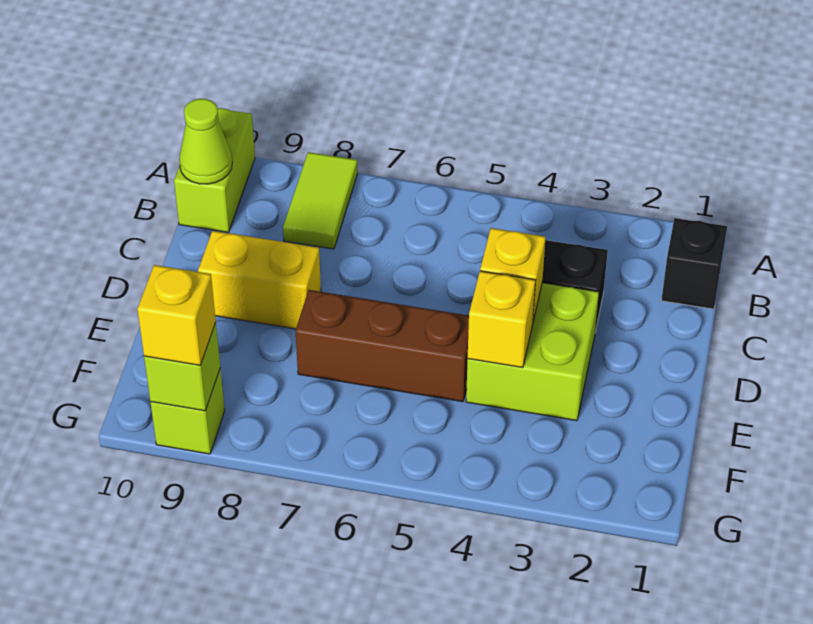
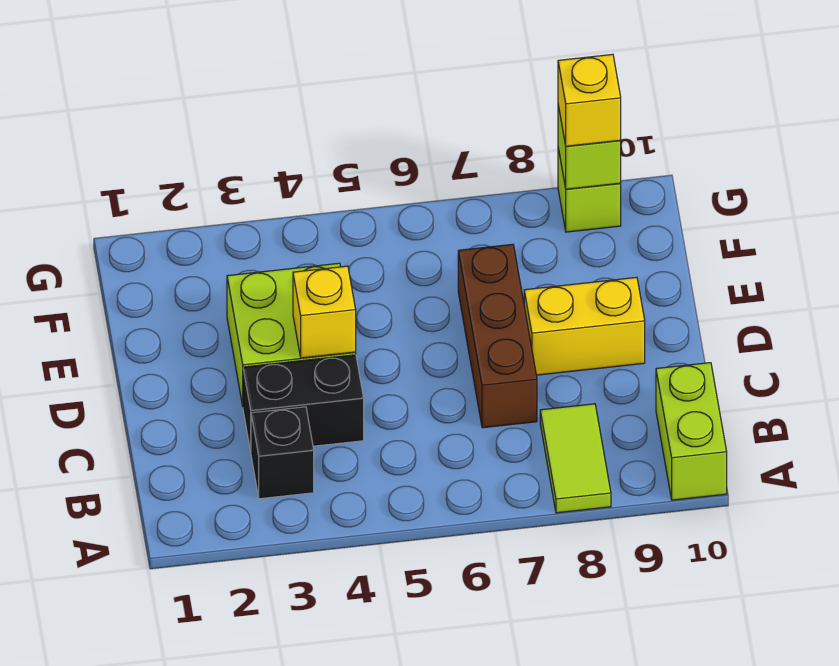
black 1x1 brick [661,218,727,309] -> black 1x1 brick moved to [251,407,314,499]
lime 1x1 cone [179,99,232,184] -> none
yellow 1x1 brick [468,271,536,368] -> none
brown 1x3 brick [295,290,469,402] -> brown 1x3 brick turned to [458,244,537,428]

